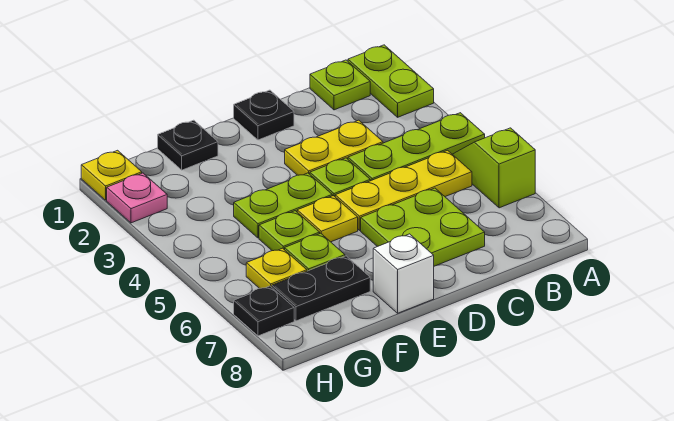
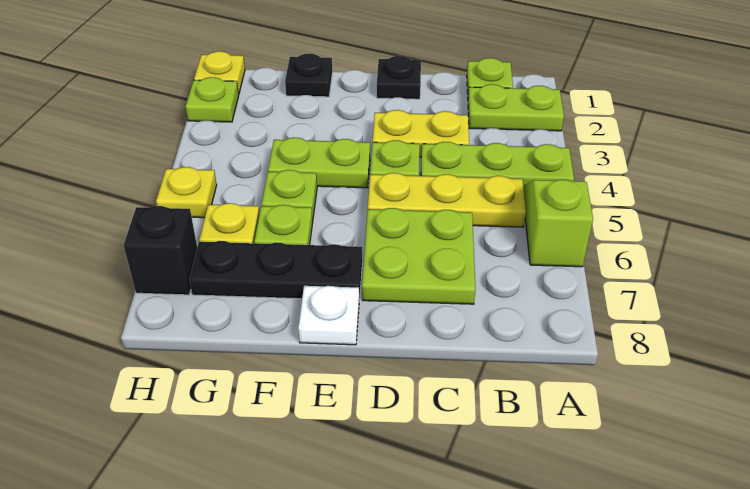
lime 1x2 plate [348,45,434,117] -> lime 1x2 plate turned to [468,84,564,131]
yellow 1x1 plate [297,196,358,242] -> yellow 1x1 plate moved to [156,167,217,218]
white 1x1 brick [373,234,434,313] -> white 1x1 plate [298,286,359,345]
black 1x2 plate [272,256,370,321] -> black 1x3 plate [189,241,362,300]
pink 1x1 plate [107,173,167,223] -> lime 1x1 plate [185,77,239,122]
black 1x1 plate [234,286,294,336] -> black 1x1 brick [124,206,197,295]

